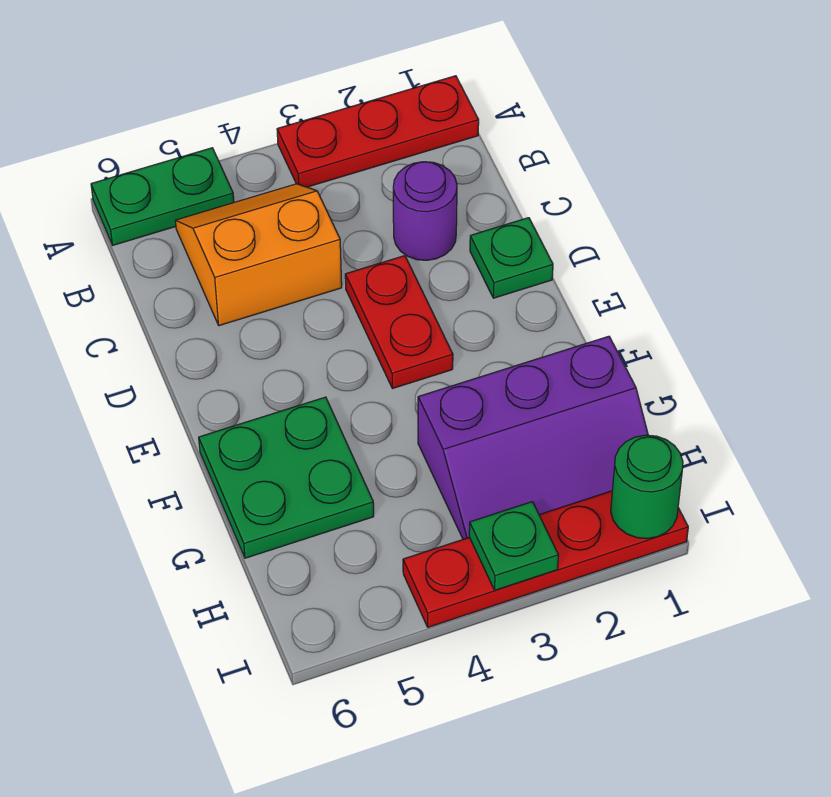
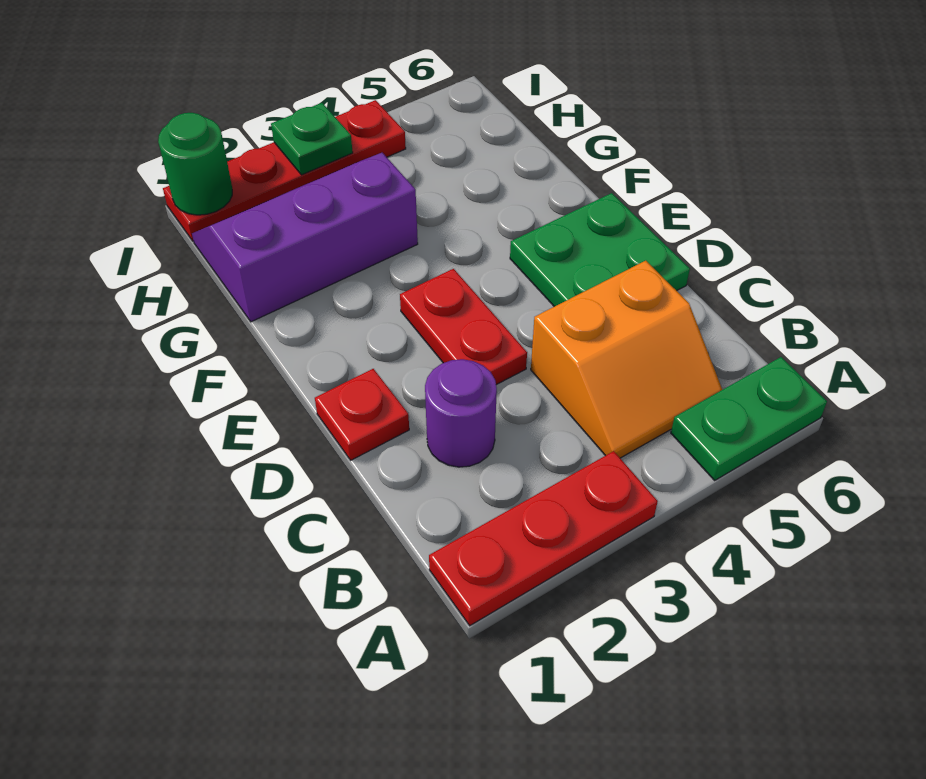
green 1x1 plate [470,218,553,298] -> red 1x1 plate [315,369,409,460]
green 2x2 plate [199,397,374,558] -> green 2x2 plate moved to [510,193,690,307]

